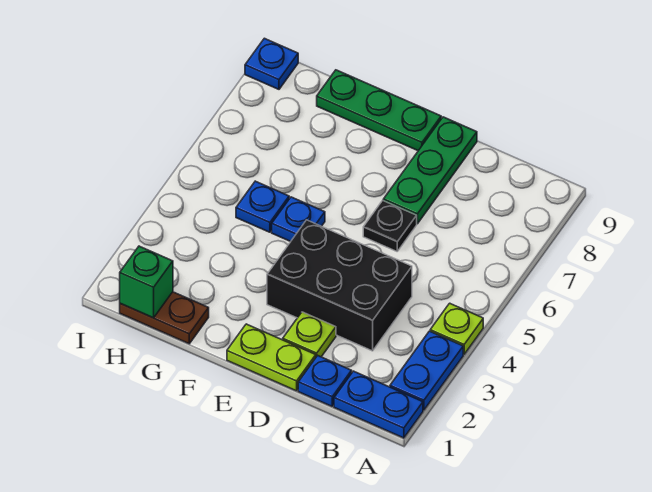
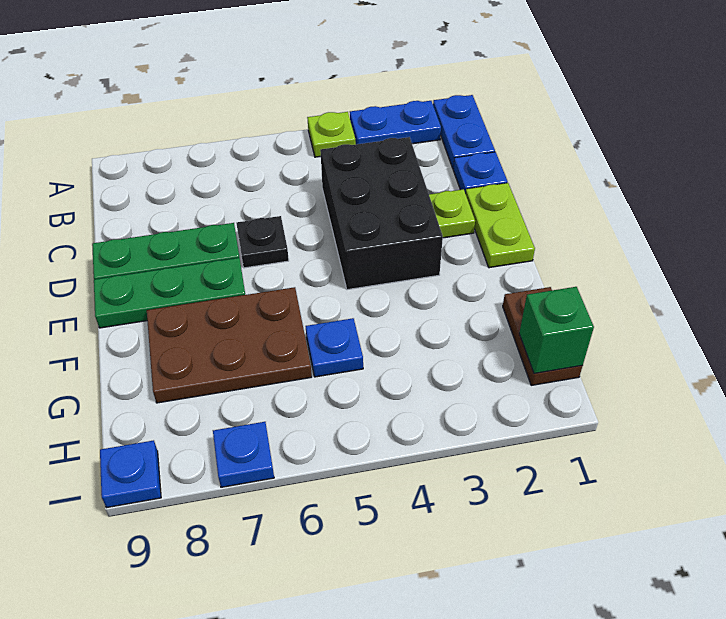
green 1x3 plate [317,70,441,151] -> green 1x3 plate turned to [94,258,245,328]
blue 1x1 plate [272,197,325,242] -> blue 1x1 plate moved to [213,422,274,487]
none -> brown 2x3 plate [147,287,312,403]

